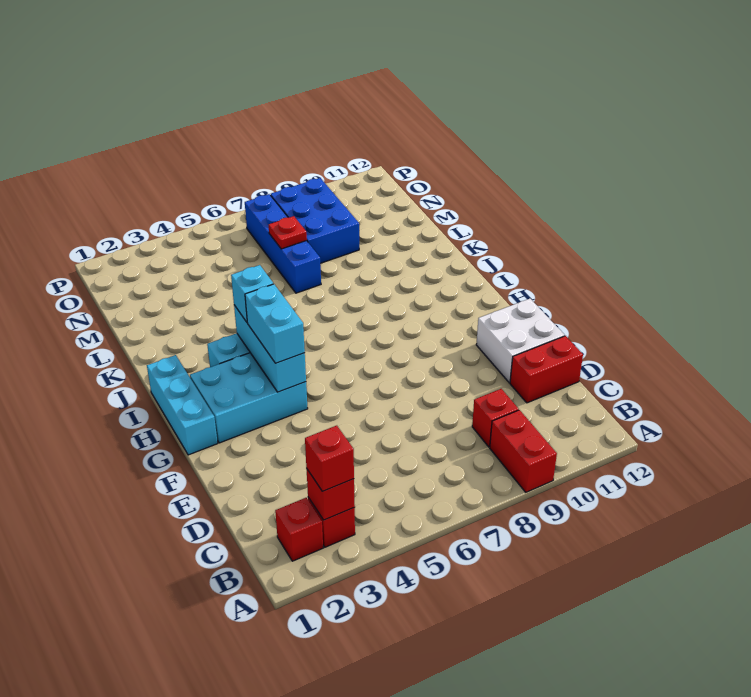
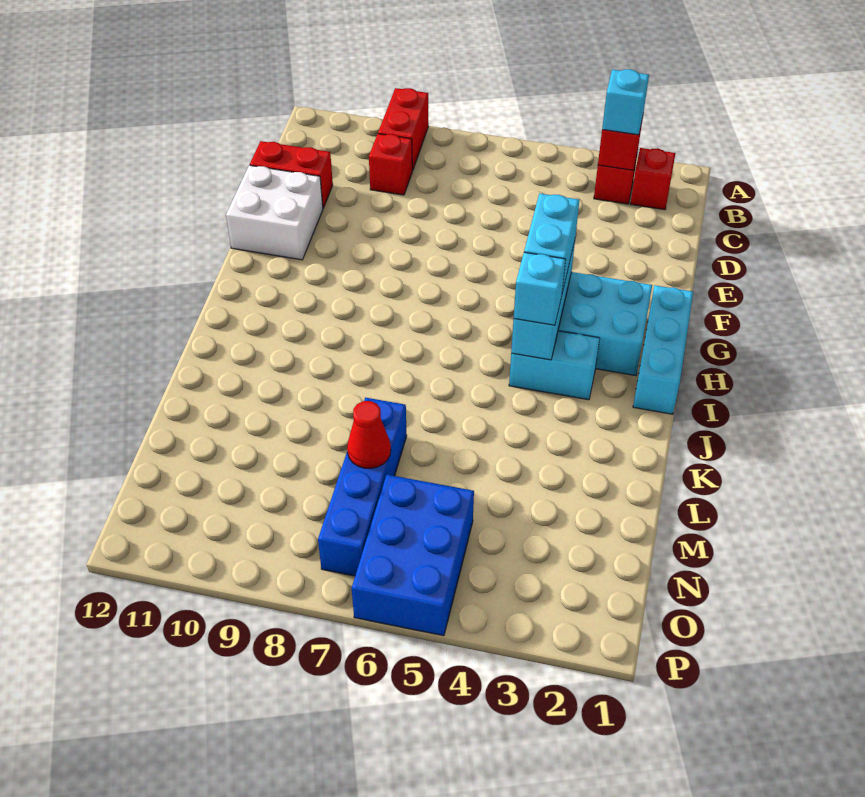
red 1x1 brick [305,426,354,491] -> cyan 1x1 brick [602,69,649,135]
red 1x1 plate [269,216,307,249] -> red 1x1 cone [347,401,391,468]
blue 2x3 brick [271,178,359,263] -> blue 2x3 brick moved to [352,475,474,636]

